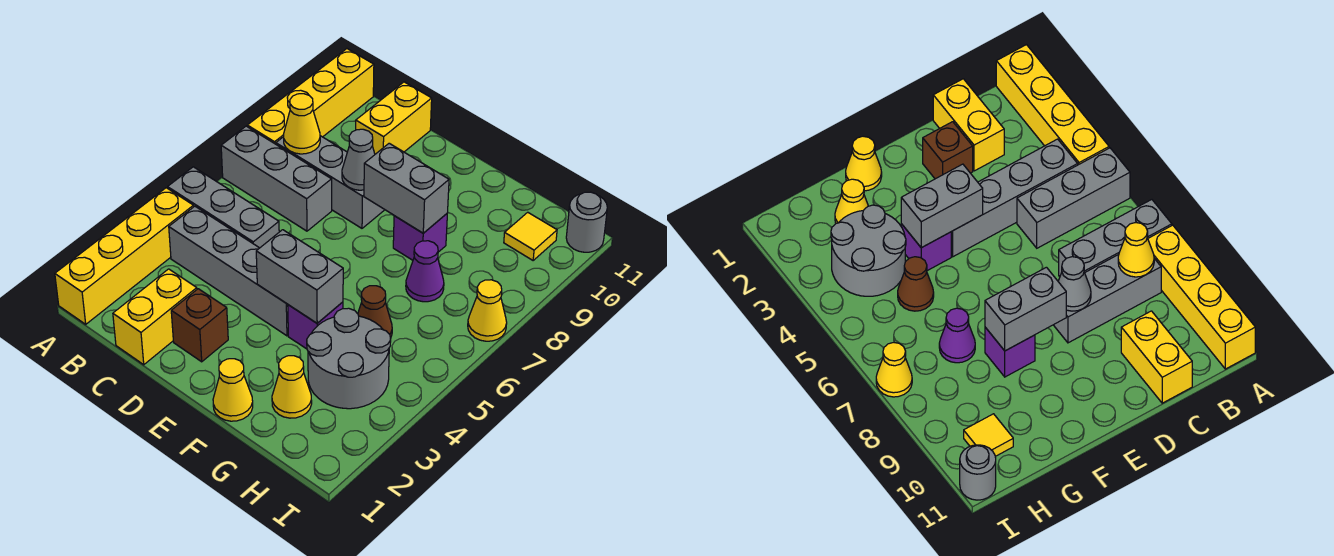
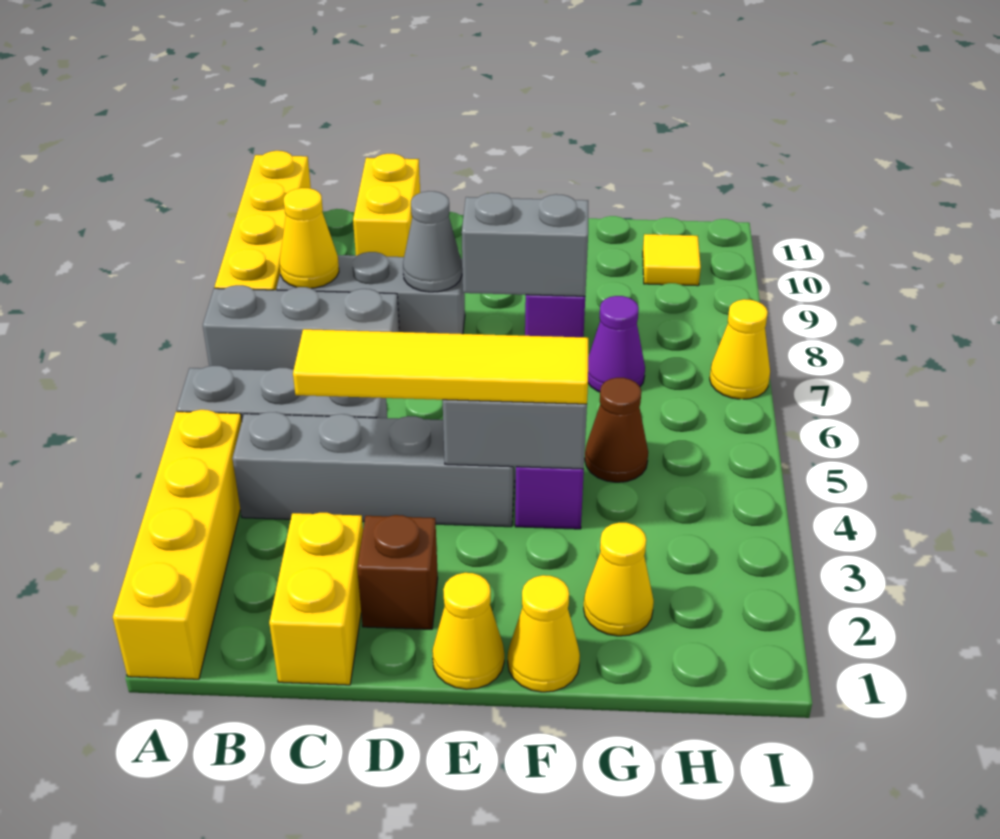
none -> yellow 1x4 tile [293,329,588,404]
none -> yellow 1x1 cone [432,573,504,689]
grey 2x2 round brick [307,308,391,409] -> none
grey 1x1 round brick [566,192,607,252] -> none

